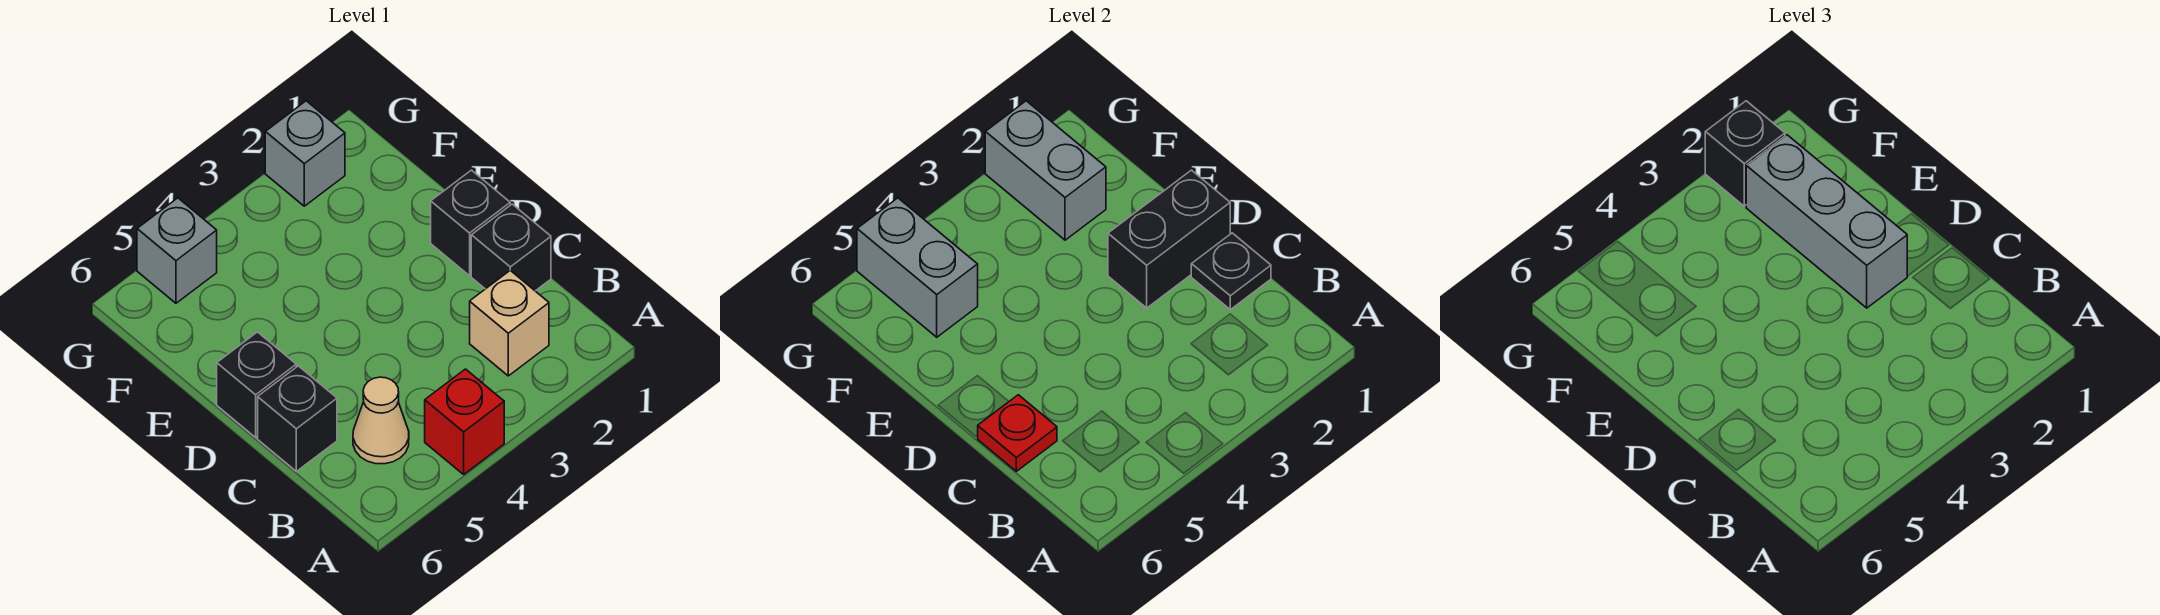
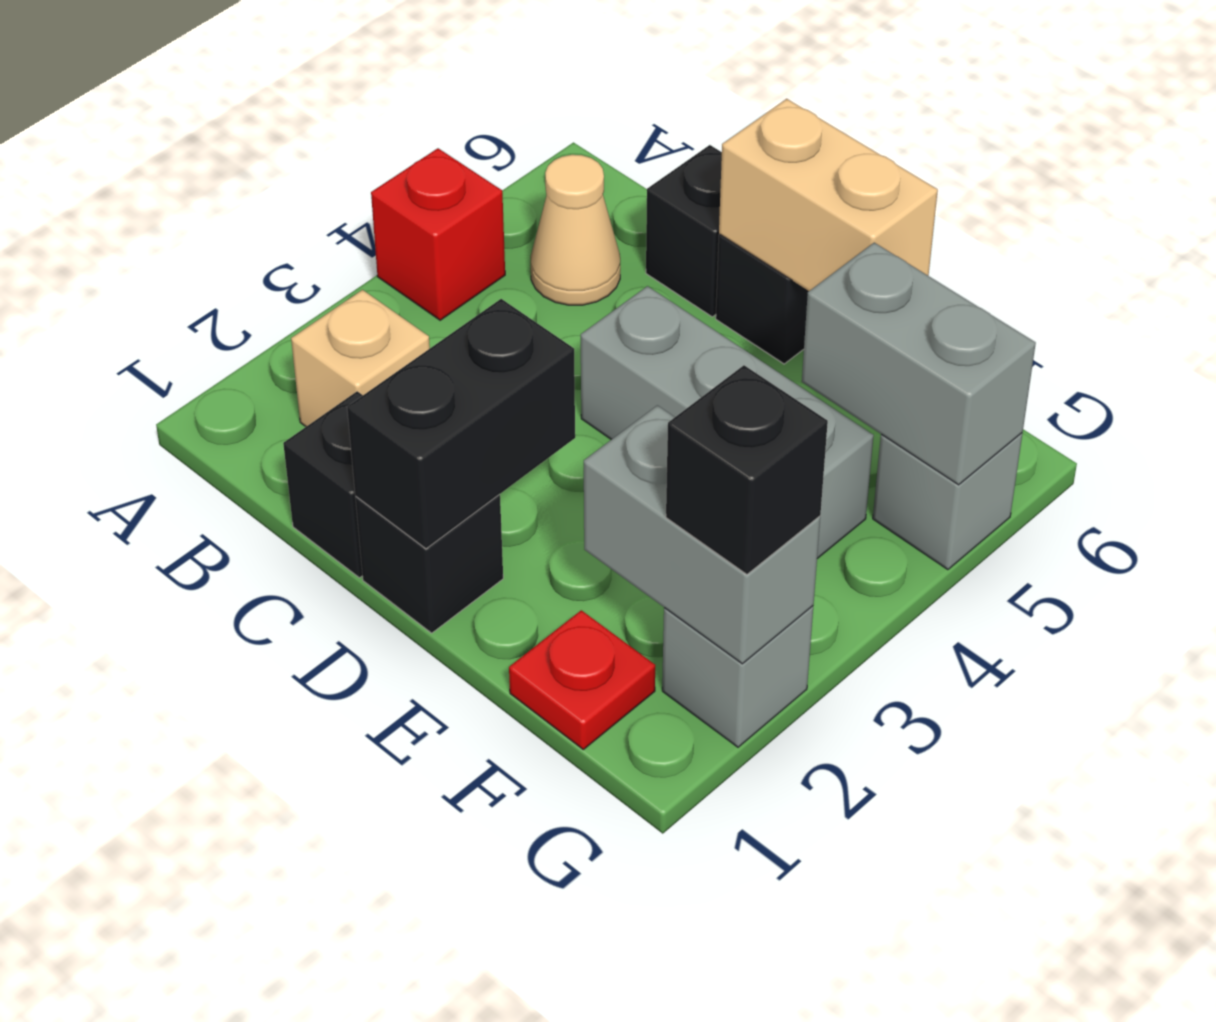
black 1x1 plate [1191,233,1271,310] -> none
red 1x1 plate [978,395,1057,471] -> red 1x1 plate moved to [509,610,655,749]
grey 1x3 brick [1746,135,1907,308] -> grey 1x3 brick moved to [581,286,874,559]
none -> tan 1x2 brick [719,99,938,291]

